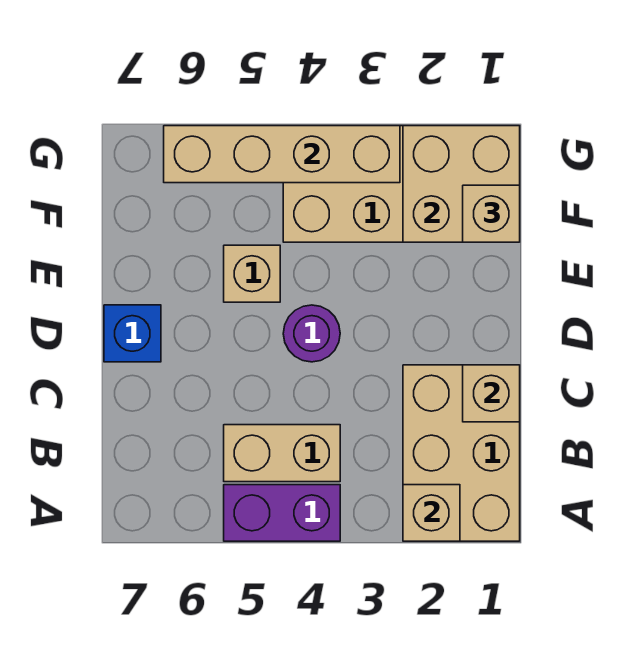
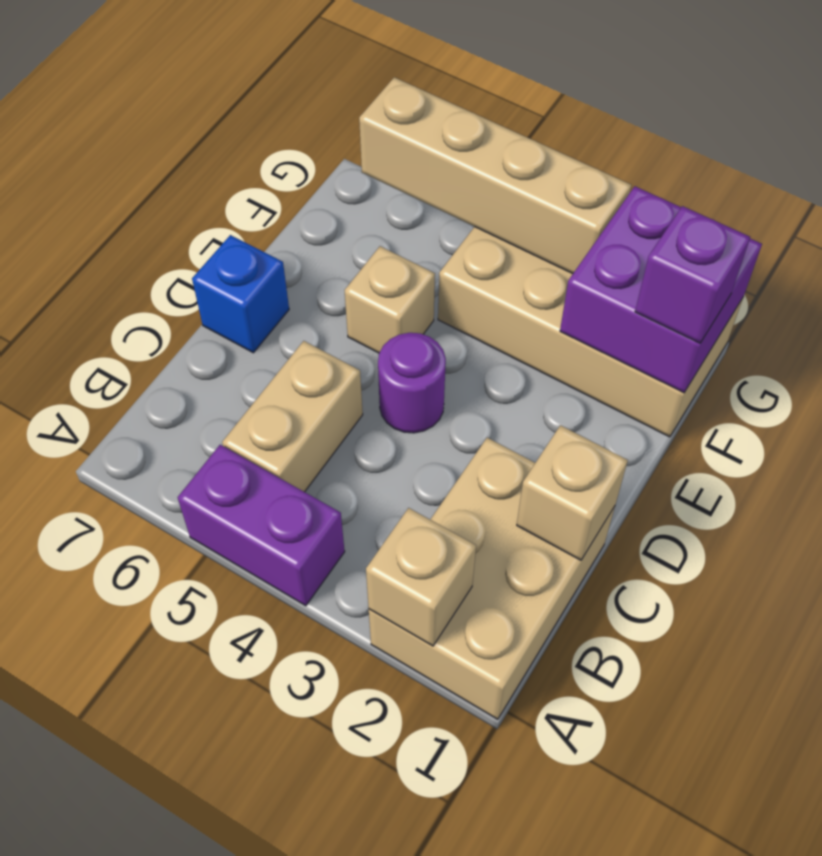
tan 1x2 brick [224,425,340,482] -> tan 1x2 brick turned to [222,341,363,492]
tan 2x2 brick [403,126,520,242] -> purple 2x2 brick [560,186,762,393]
tan 1x1 brick [463,185,520,242] -> purple 1x1 brick [635,206,750,343]

